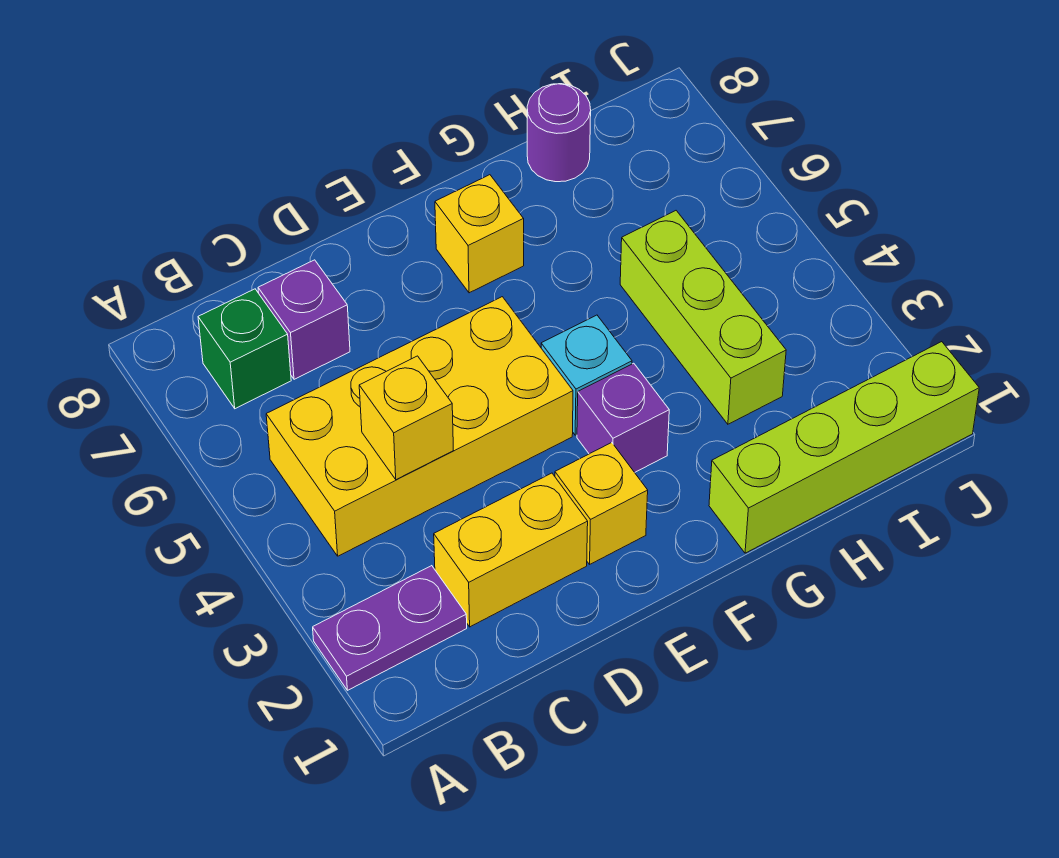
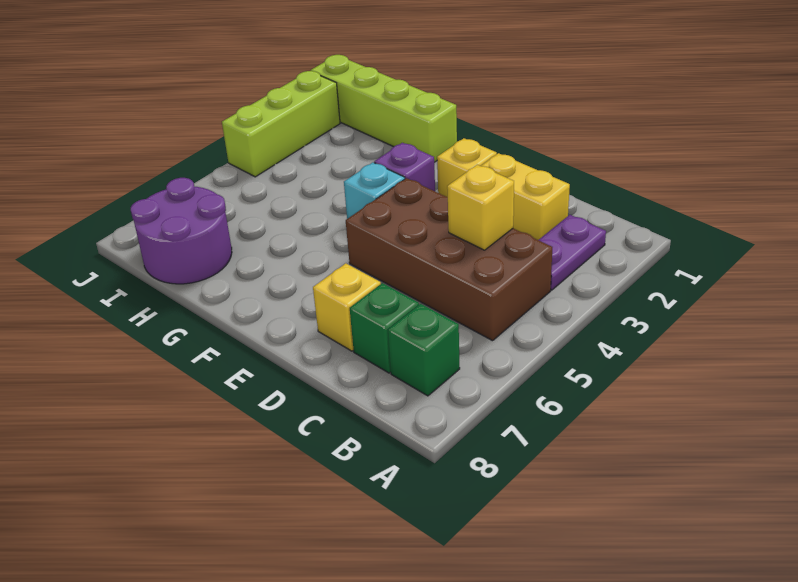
purple 1x2 plate [313,566,467,690] -> purple 1x2 plate turned to [539,215,606,290]
yellow 2x4 brick [266,297,573,556] -> brown 2x4 brick [346,178,552,341]
purple 1x1 brick [258,260,350,379] -> green 1x1 brick [350,283,419,373]
yellow 1x1 brick [435,175,524,293] -> yellow 1x1 brick moved to [313,263,381,351]
lime 1x3 brick [620,211,786,424] -> lime 1x3 brick moved to [222,71,340,177]
purple 1x1 round brick [527,84,591,182] -> purple 2x2 round brick [131,178,232,284]

